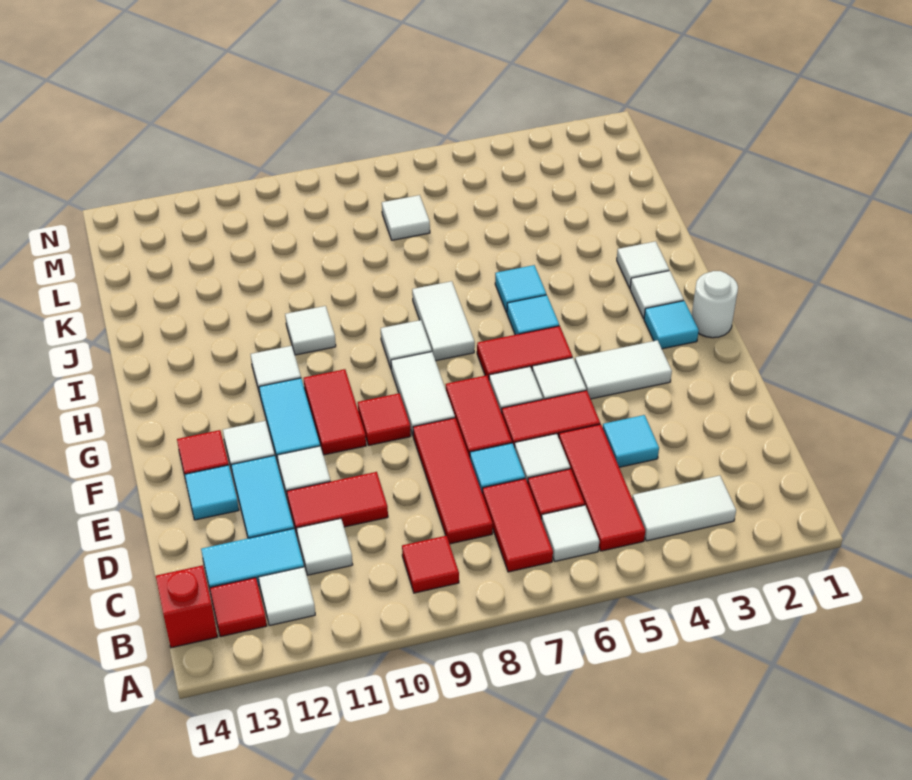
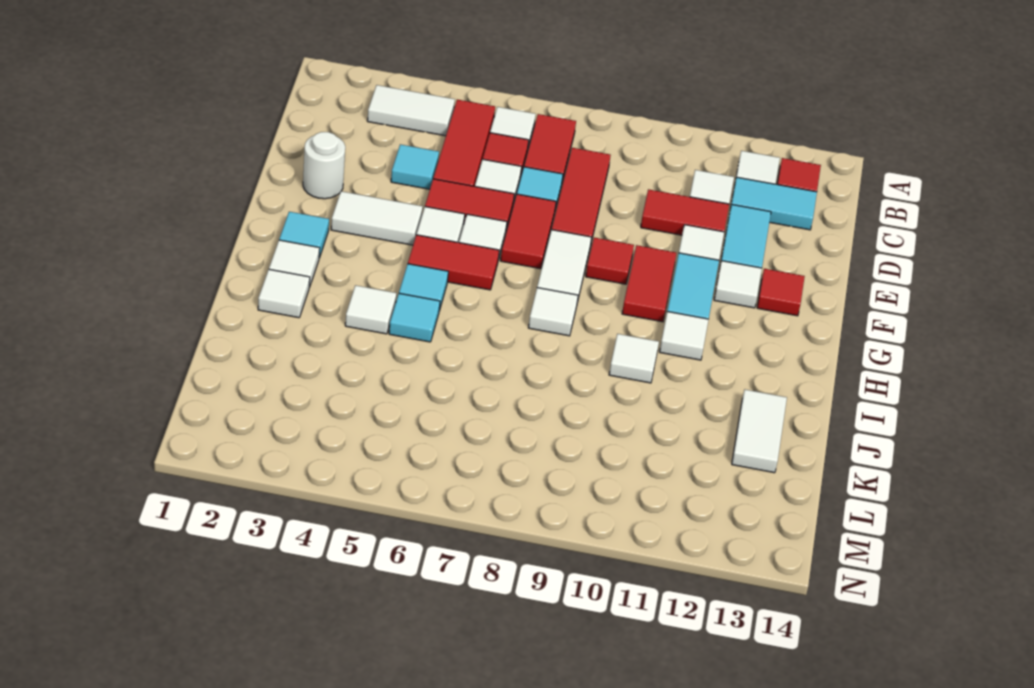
red 1x1 tile [402,536,459,593] -> none
red 1x1 brick [156,565,218,648] -> none
cyan 1x1 tile [185,465,239,520] -> none
white 1x1 round brick [692,271,738,338] -> white 1x1 round brick moved to [303,132,345,199]
white 1x2 tile [412,281,475,361] -> white 1x2 tile moved to [732,390,787,473]
white 1x1 tile [382,195,430,240] -> white 1x1 tile moved to [345,285,396,334]

